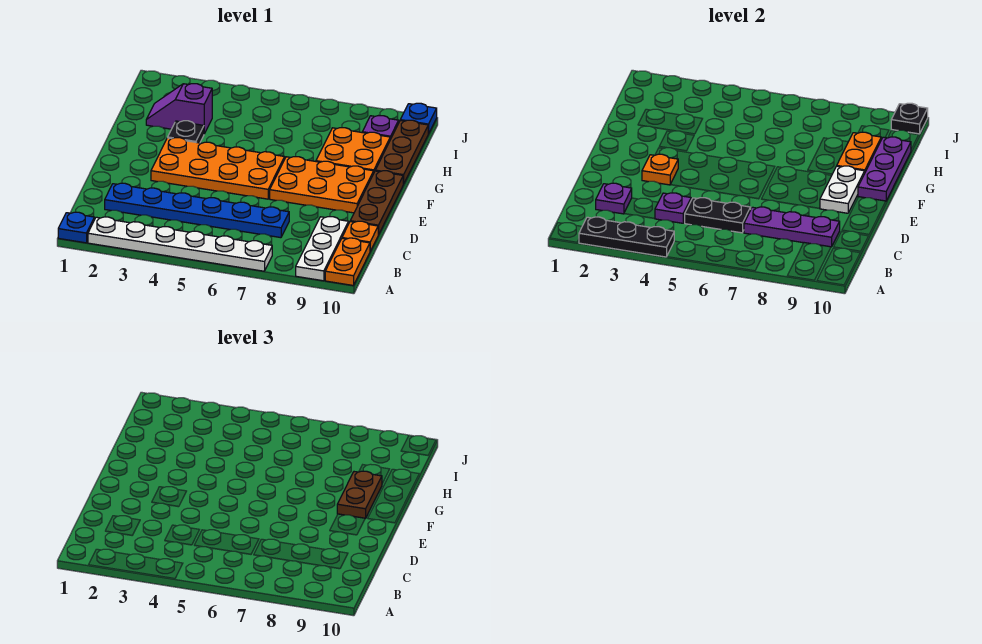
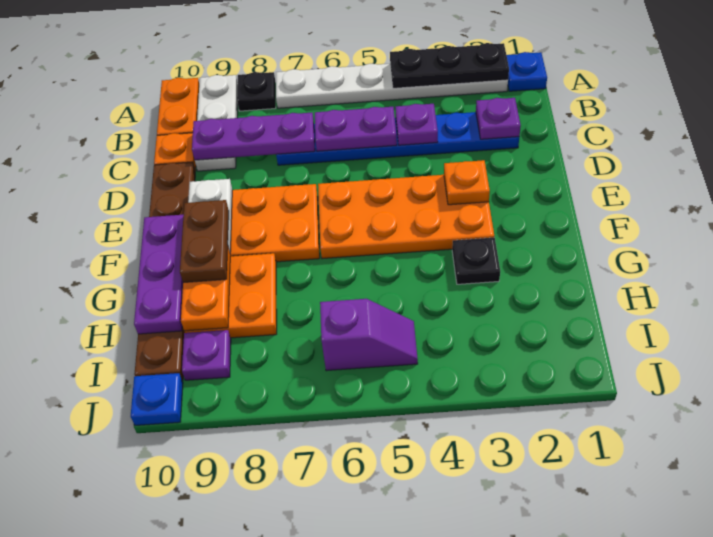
black 1x2 plate [685,198,751,233] -> purple 1x2 plate [315,107,397,151]
purple 1x2 slope [146,84,212,134] -> purple 1x2 slope moved to [320,299,418,371]
black 1x1 plate [891,103,928,134] -> black 1x1 plate moved to [237,72,276,111]

